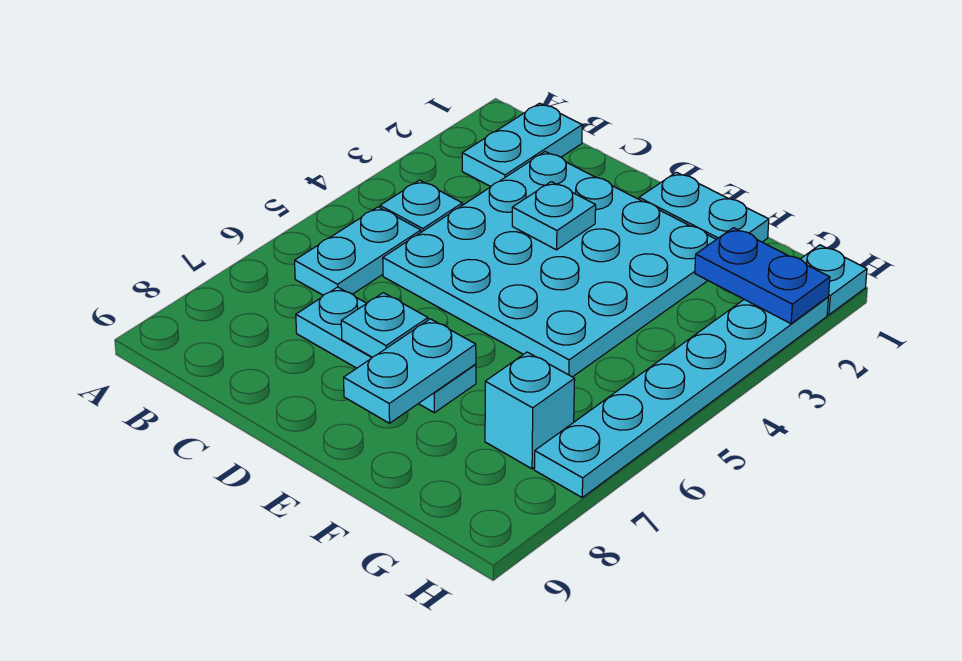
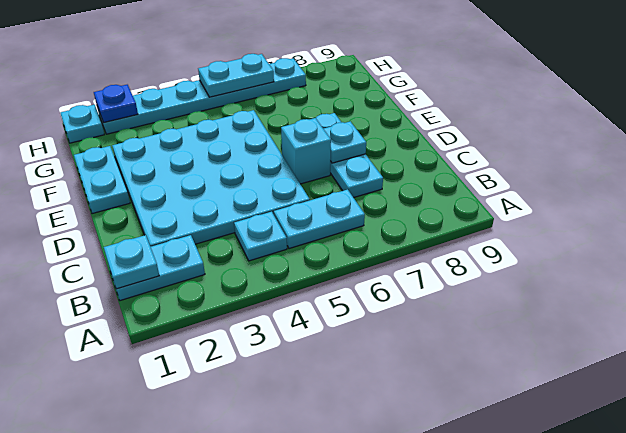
cyan 1x1 plate [512,182,596,250] -> cyan 1x1 plate moved to [104,235,159,289]
cyan 1x2 plate [344,319,476,423] -> cyan 1x2 plate moved to [198,54,274,97]
blue 1x2 plate [695,228,830,324] -> blue 1x1 plate [94,85,138,123]
cyan 1x1 brick [485,352,575,469] -> cyan 1x1 brick moved to [281,118,331,184]

